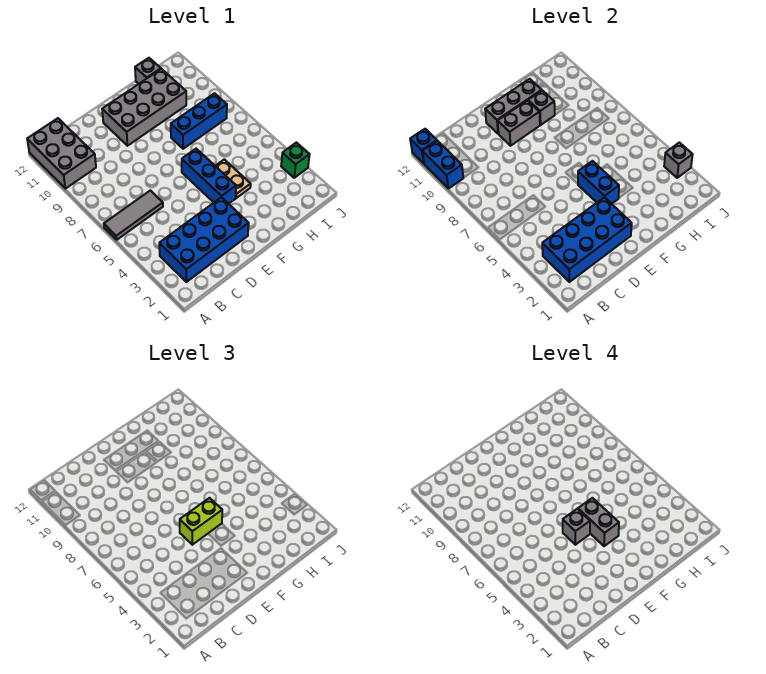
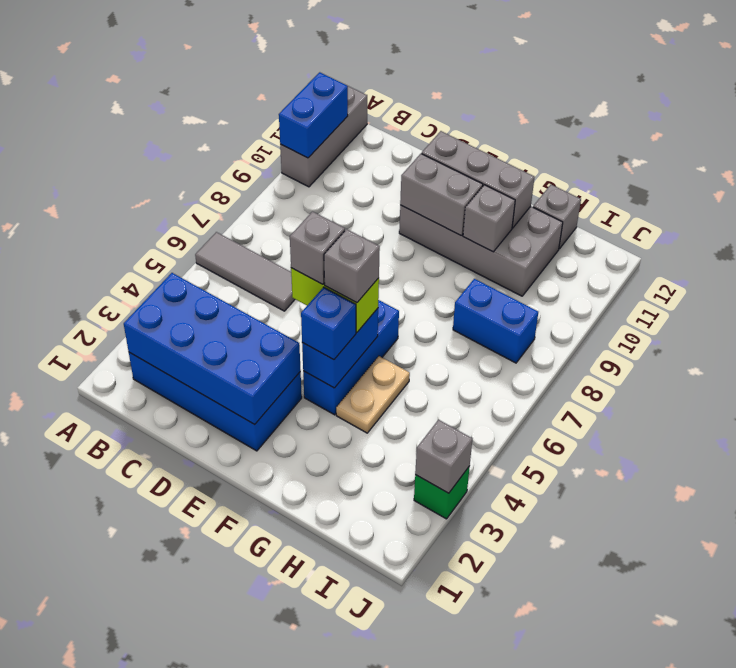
grey 2x3 brick [27,118,96,189] -> grey 1x3 brick [280,86,367,187]
blue 1x1 brick [410,129,437,164] -> blue 1x1 brick moved to [301,287,356,360]
grey 1x2 brick [578,498,619,546] -> grey 1x1 brick [324,229,380,303]
blue 1x3 brick [171,93,227,149] -> blue 1x2 brick [453,279,538,363]

